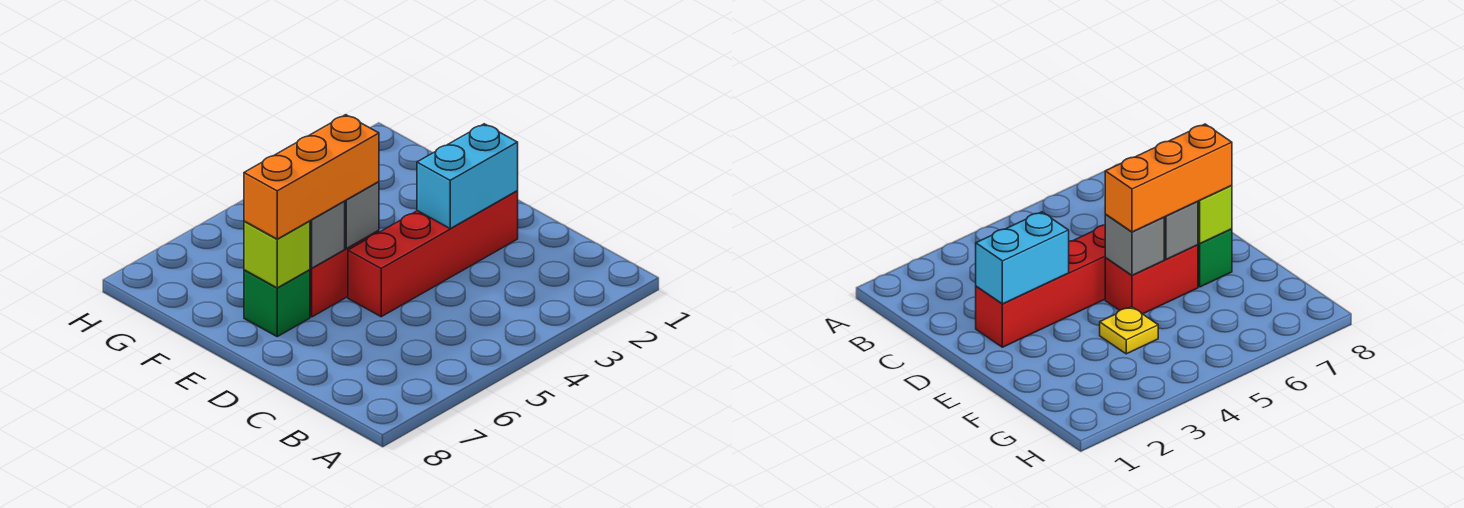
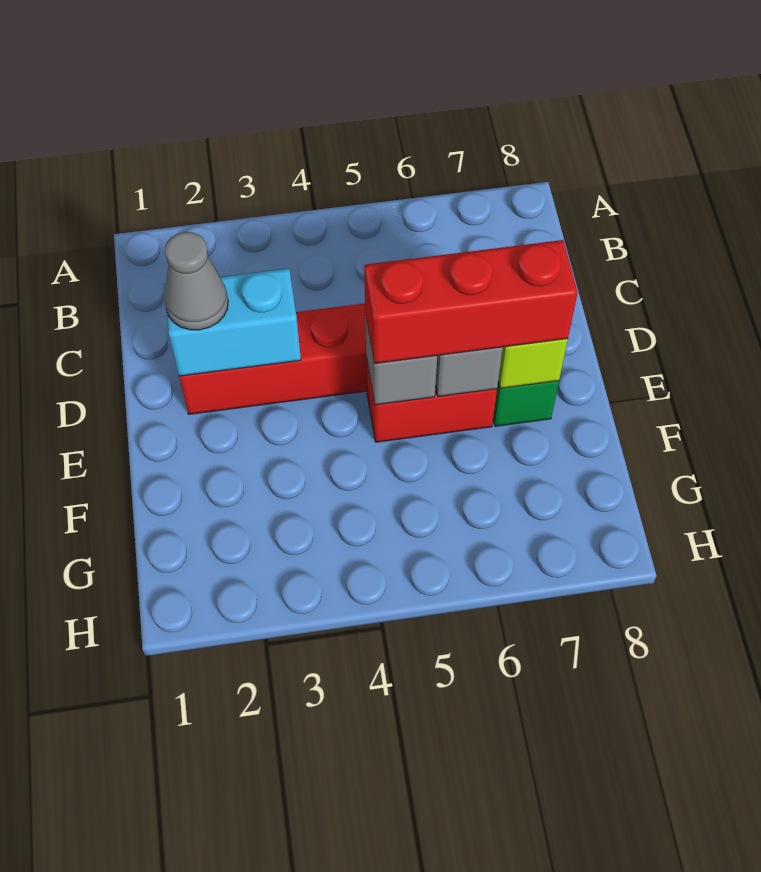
none -> grey 1x1 cone [164,232,228,330]
orange 1x3 brick [244,115,379,239] -> red 1x3 brick [364,240,578,364]
yellow 1x1 plate [1100,307,1158,354] -> none

